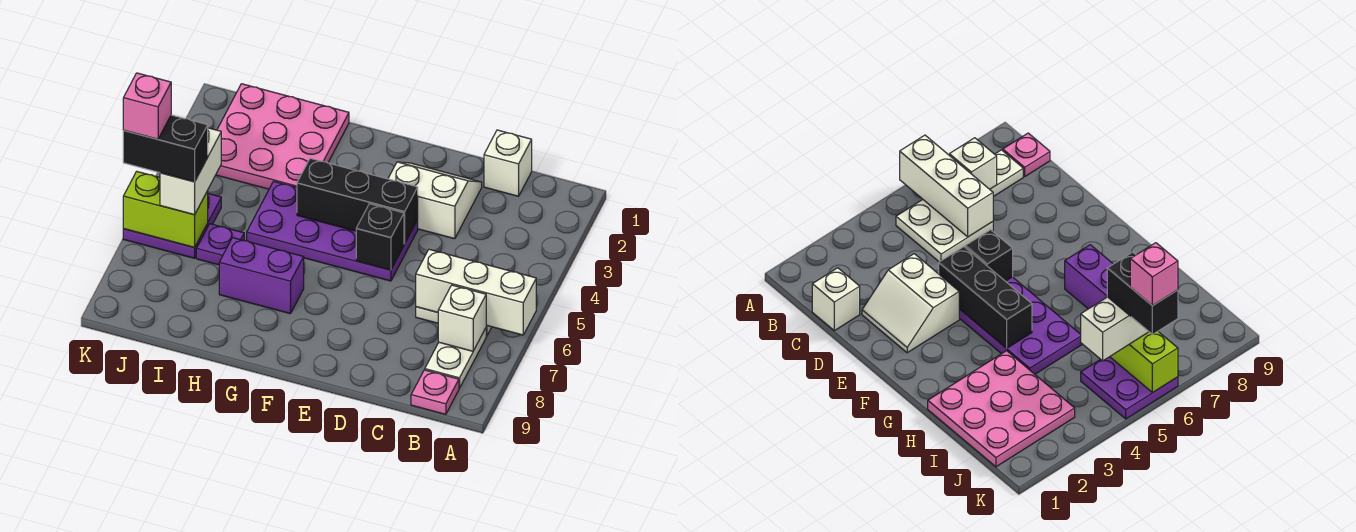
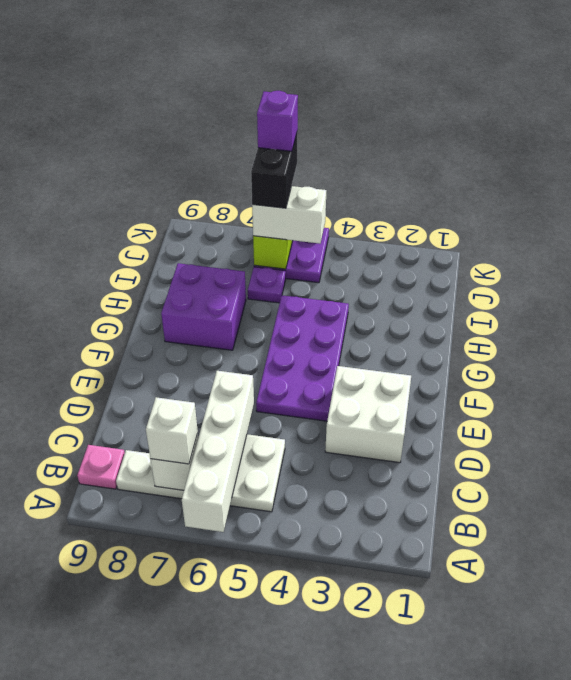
white 1x3 brick [416,249,536,335] -> white 1x4 brick [182,371,254,532]
white 1x1 brick [484,130,532,196] -> white 1x1 brick moved to [146,397,198,464]
white 2x2 slope [388,162,482,239] -> white 2x2 brick [325,366,411,463]
black 1x3 brick [297,158,418,244] -> none
black 1x1 brick [356,204,404,270] -> none
purple 1x2 brick [219,238,304,314] -> purple 2x2 brick [161,263,246,350]
pink 3x3 plate [216,84,349,189] -> none
pink 1x1 brick [123,73,171,139] -> purple 1x1 brick [257,91,298,151]

